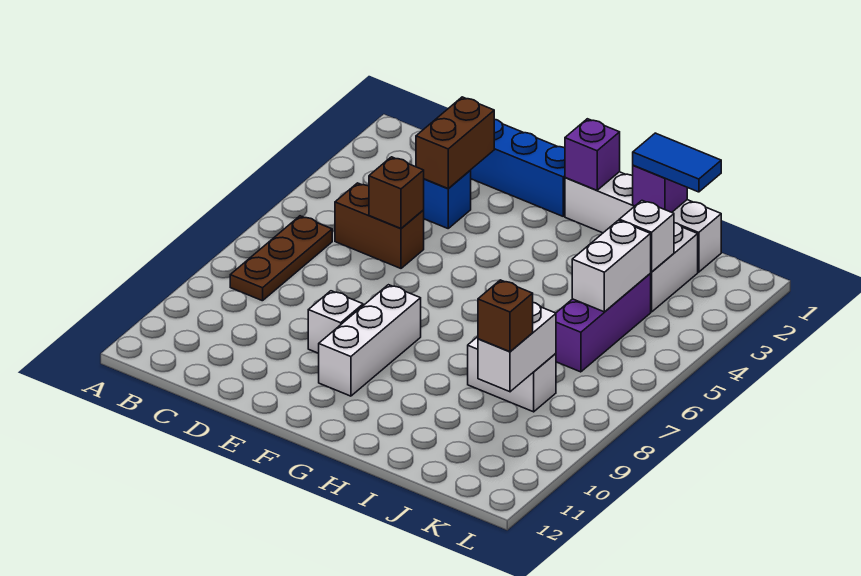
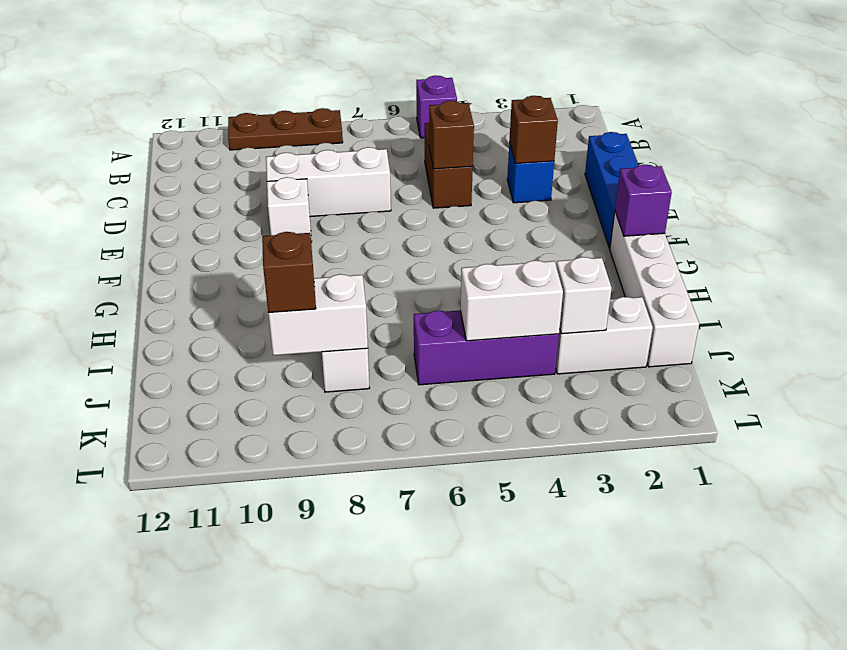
brown 1x3 plate [230,216,332,301] -> brown 1x3 plate moved to [228,108,343,150]
brown 1x2 brick [416,97,494,189] -> brown 1x1 brick [509,96,558,164]
white 1x3 brick [319,285,421,396] -> white 1x3 brick moved to [266,147,391,217]
purple 1x1 brick [633,165,687,212] -> purple 1x1 brick moved to [416,75,457,138]
blue 1x2 tile [633,133,721,192] -> none

